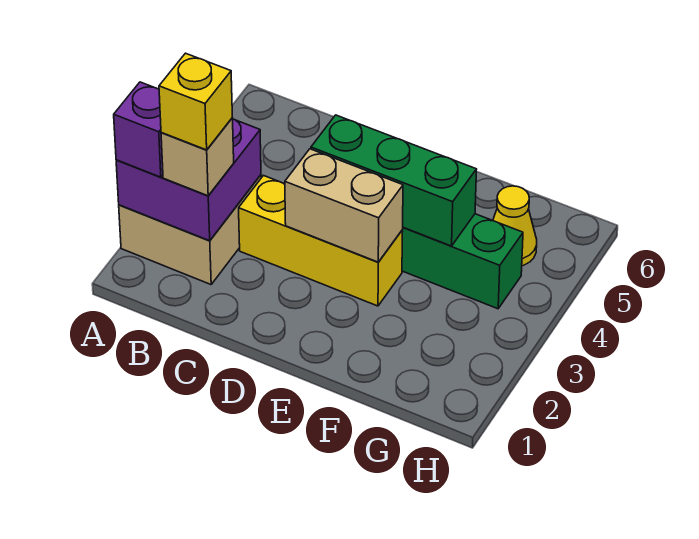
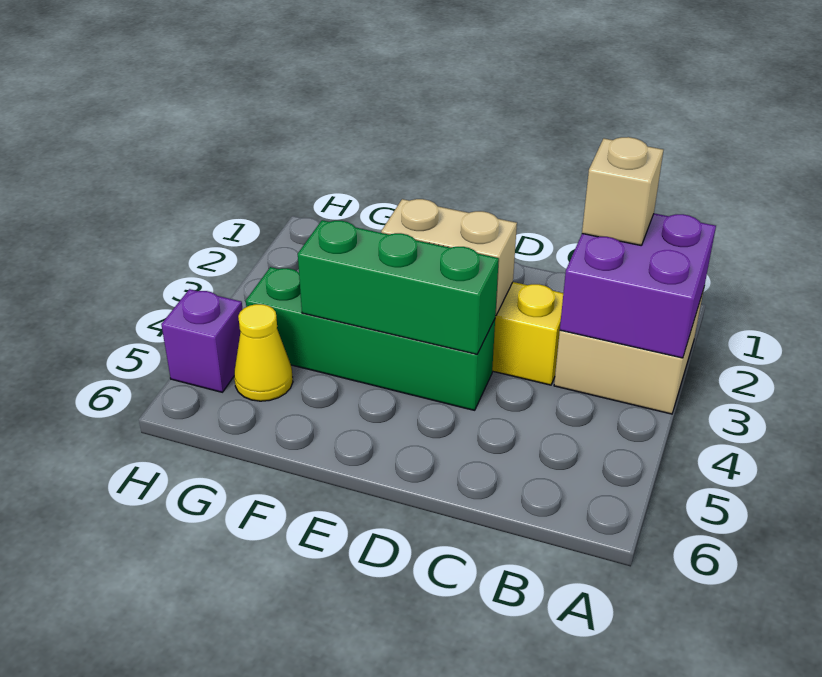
purple 1x1 brick [114,82,163,177] -> purple 1x1 brick moved to [161,289,243,392]
yellow 1x1 brick [159,53,232,150] -> none

